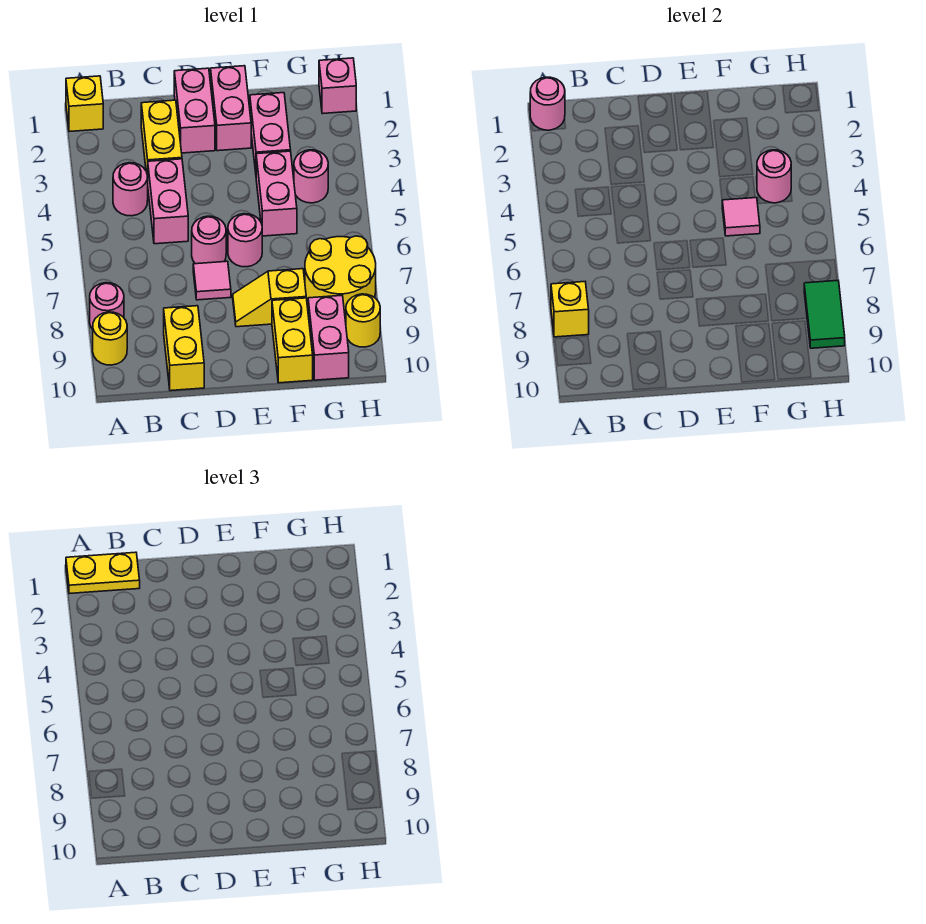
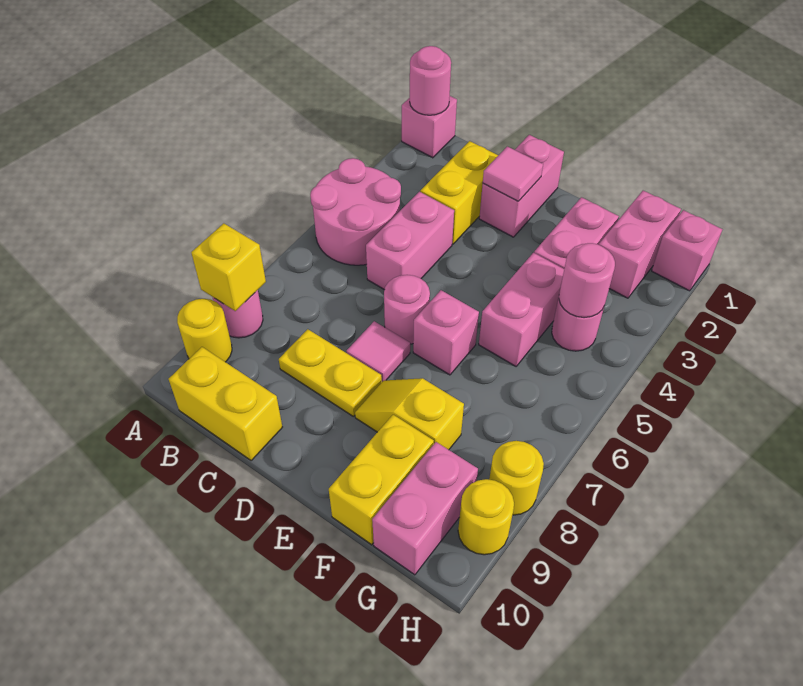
yellow 1x1 brick [66,76,103,132] -> pink 1x1 brick [402,96,457,158]
yellow 1x2 plate [66,552,140,594] -> yellow 1x2 plate moved to [279,329,382,416]
pink 1x1 round brick [113,163,148,216] -> pink 2x2 round brick [310,158,401,265]
yellow 1x2 brick [164,306,204,391] -> yellow 1x2 brick turned to [169,347,282,461]
pink 1x2 brick [211,66,251,151] -> pink 1x2 brick moved to [599,191,681,298]
pink 1x1 round brick [228,214,262,267] -> pink 1x1 brick [413,290,479,375]
pink 1x1 tile [722,198,760,236] -> pink 1x1 tile moved to [483,146,543,201]
yellow 2x2 round brick [305,236,376,319] -> yellow 1x1 round brick [489,441,544,515]
green 1x2 tile [804,280,845,348] -> none

